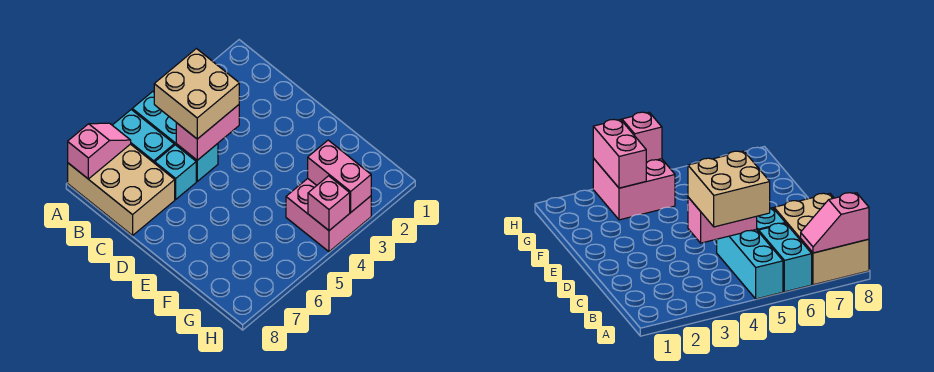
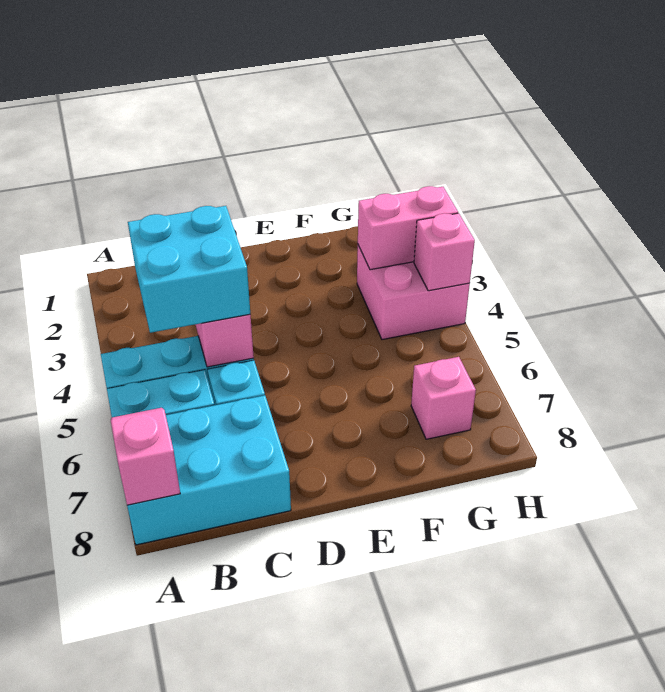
tan 2x3 brick [68,144,175,235] -> cyan 2x3 brick [127,395,291,545]
tan 2x2 brick [154,49,239,139] -> cyan 2x2 brick [128,206,250,333]
none -> pink 1x1 brick [411,357,476,439]

